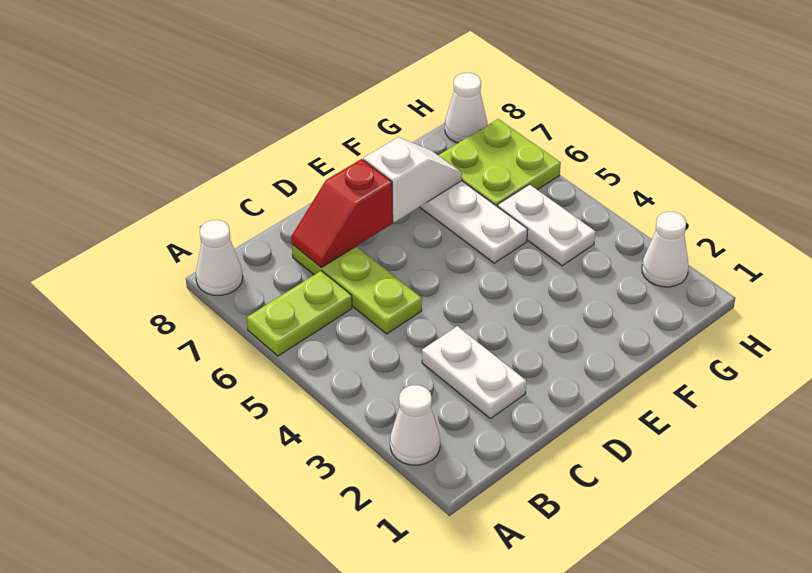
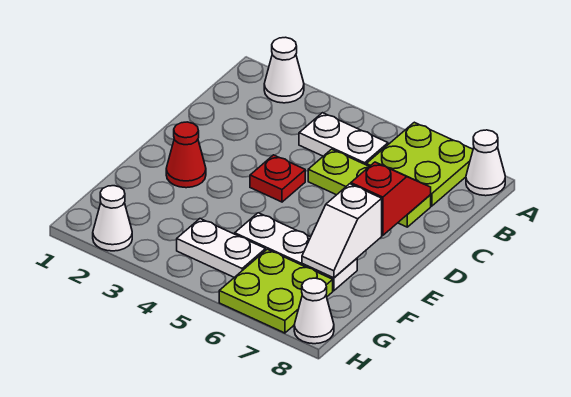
lime 1x2 plate [247,271,352,356] -> lime 2x2 plate [366,122,473,206]
white 1x2 plate [422,326,526,419] -> white 1x2 plate moved to [299,113,388,165]
none -> red 1x1 plate [250,155,305,202]
none -> red 1x1 cone [166,122,206,188]

